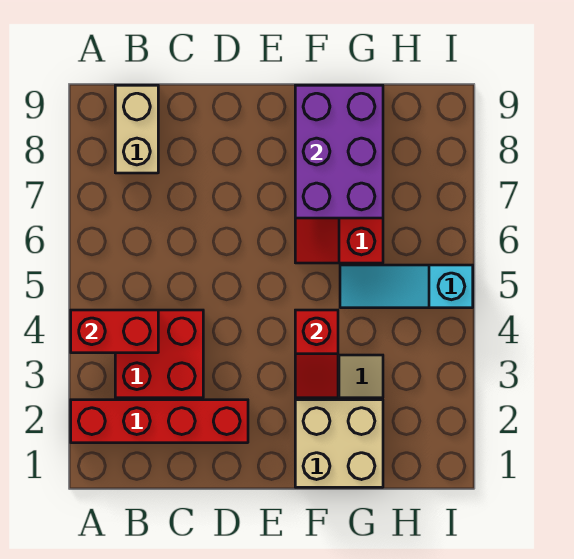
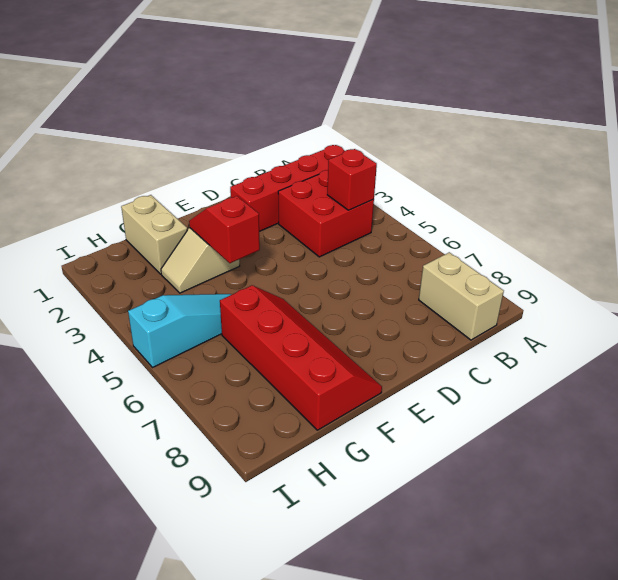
red 1x2 brick [71,310,158,353] -> red 1x1 brick [327,149,377,210]
tan 2x2 brick [295,400,383,487] -> tan 1x2 brick [121,195,187,274]
purple 2x3 brick [295,85,383,218] -> none

